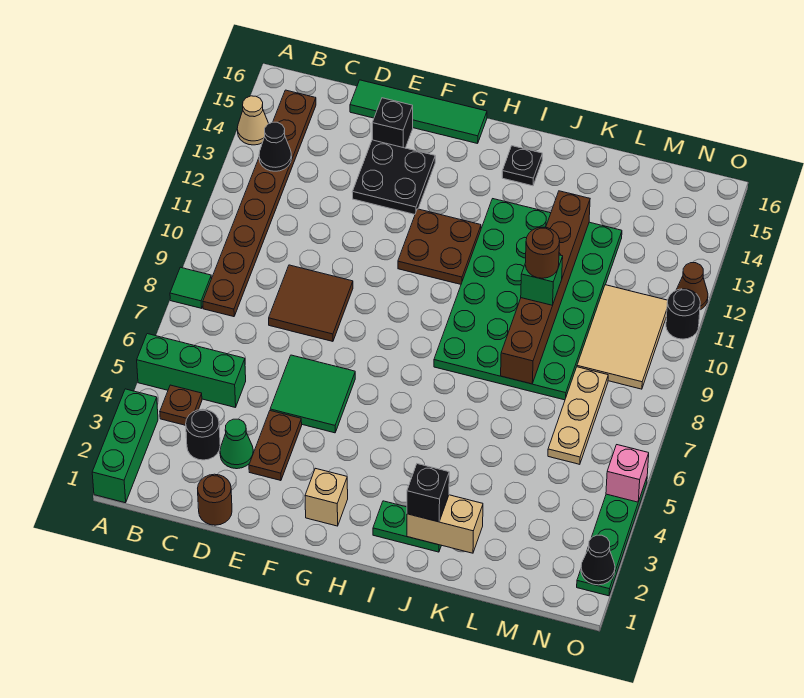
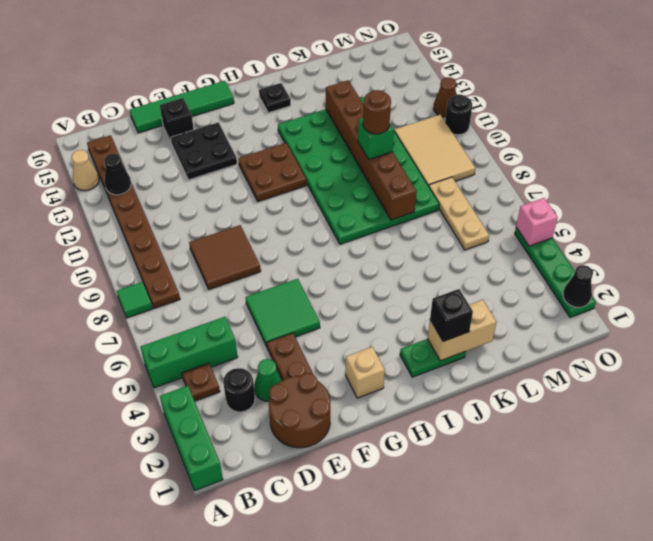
brown 1x1 round brick [198,474,232,525] -> brown 2x2 round brick [269,373,330,448]

